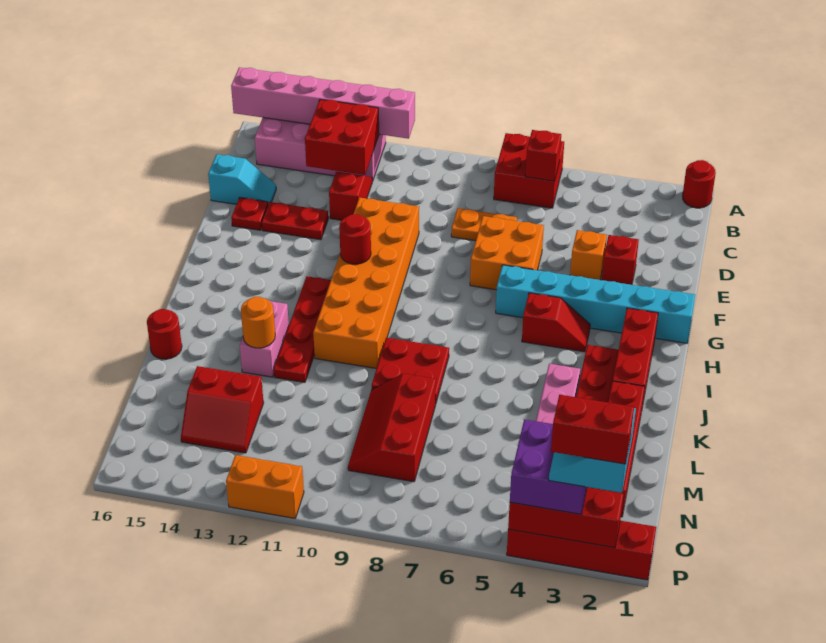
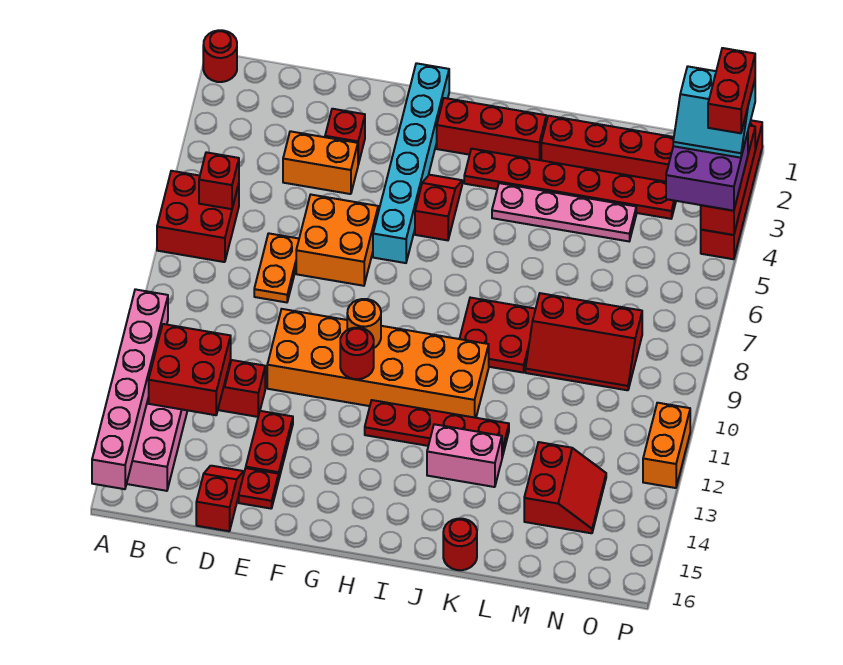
cyan 1x2 slope [208,154,276,204] -> red 1x2 slope [196,466,244,531]
orange 1x1 brick [570,230,607,280] -> orange 1x2 brick [283,131,358,194]
orange 1x1 round brick [241,297,275,348] -> orange 1x1 round brick moved to [347,299,381,348]

